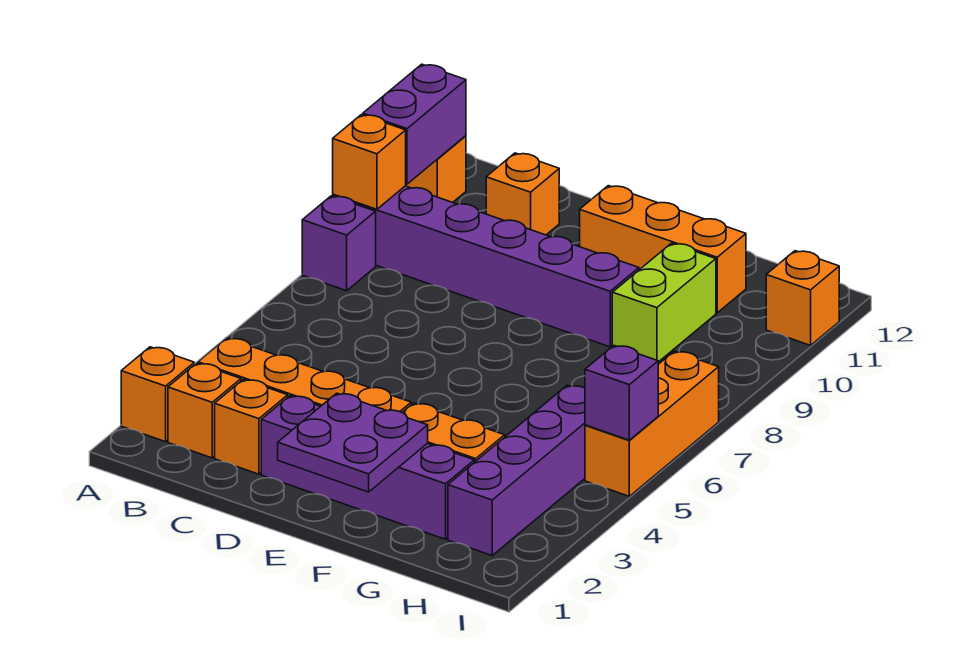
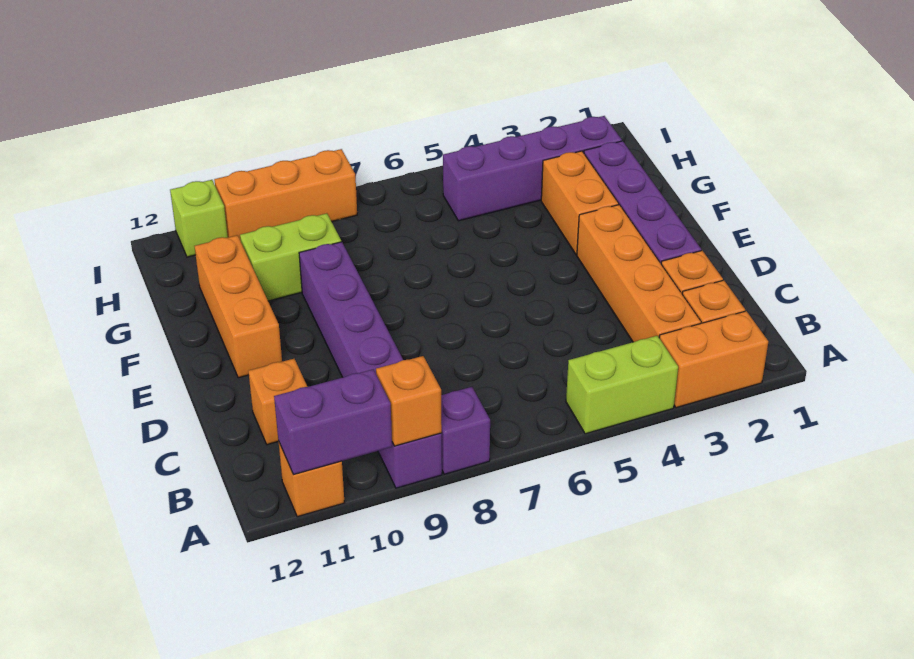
orange 1x1 brick [121,347,194,442] -> orange 1x2 brick [659,311,768,408]
none -> lime 1x2 brick [566,336,678,434]
purple 2x2 plate [278,393,428,492] -> none
orange 1x3 brick [585,351,719,496] -> orange 1x3 brick moved to [214,149,357,241]
purple 1x1 brick [585,346,658,440] -> none
orange 1x1 brick [766,251,839,345] -> lime 1x1 brick [170,180,228,257]

